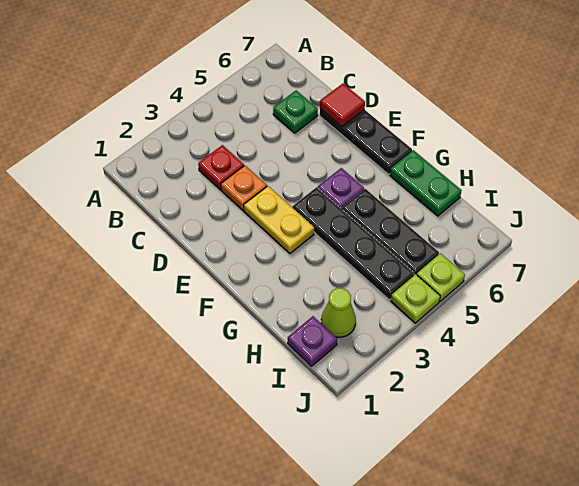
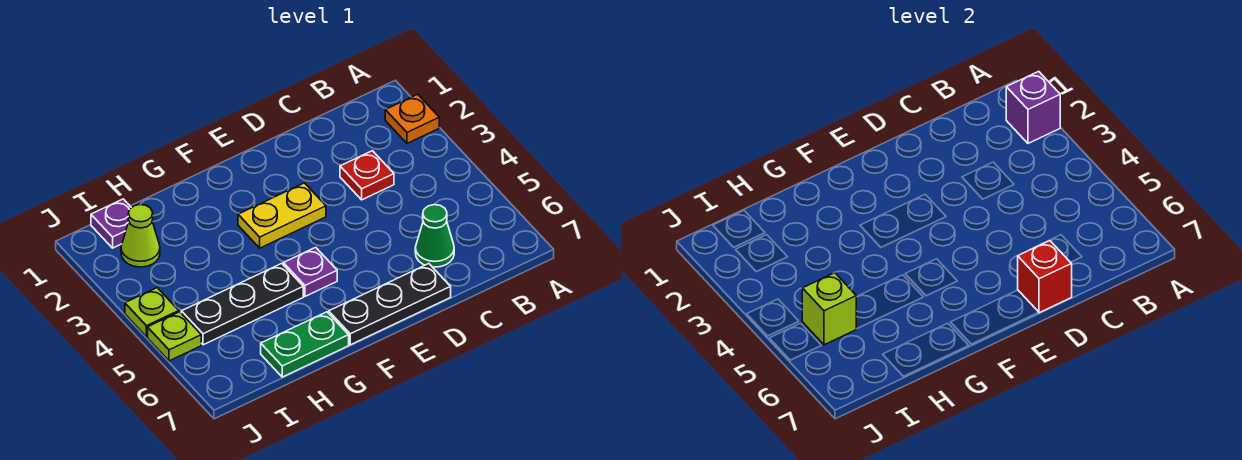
none -> purple 1x1 brick [1006,71,1060,143]
green 1x1 plate [273,90,318,133] -> green 1x1 cone [415,205,454,267]
orange 1x1 plate [221,166,267,210] -> orange 1x1 plate moved to [385,94,439,143]
red 1x1 tile [320,84,365,126] -> red 1x1 brick [1018,241,1072,313]
black 1x4 plate [293,187,414,300] -> none
none -> lime 1x1 brick [802,273,856,345]

